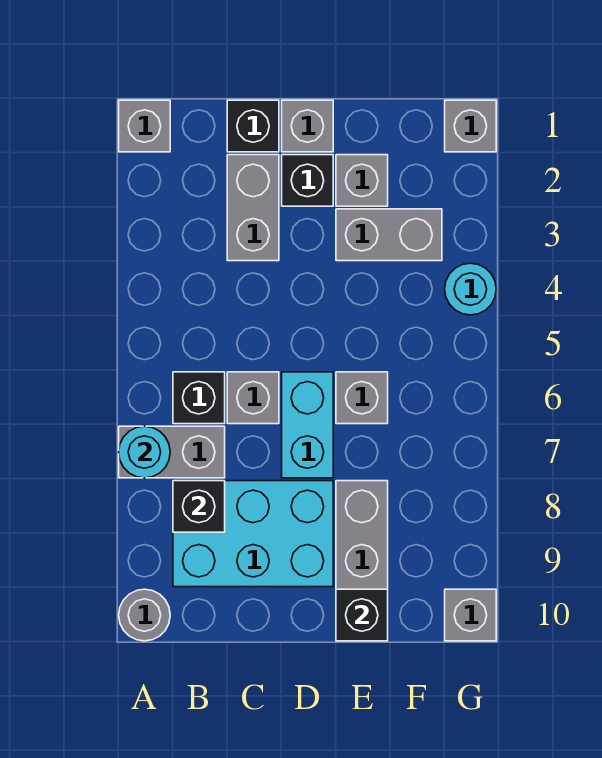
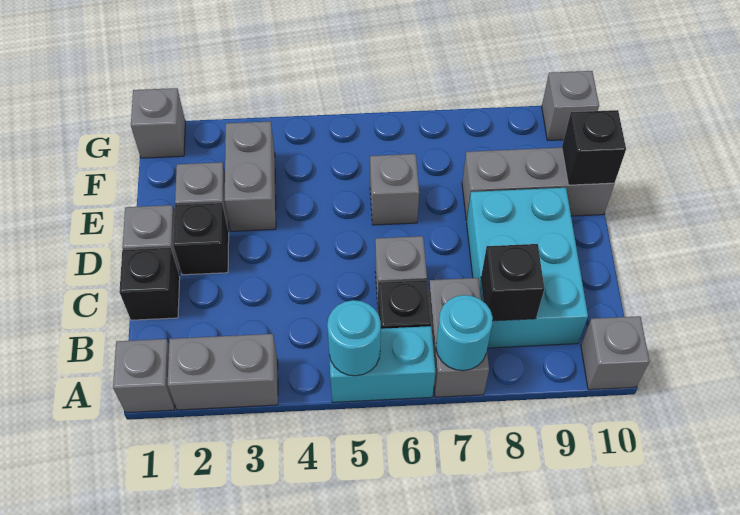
grey 1x1 round brick [119,589,170,641] -> grey 1x1 brick [581,316,649,390]
grey 1x2 brick [227,155,279,261] -> grey 1x2 brick moved to [168,334,278,410]
cyan 1x2 brick [282,372,333,478] -> cyan 1x2 brick moved to [329,326,435,402]
cyan 1x1 round brick [445,263,496,315] -> cyan 1x1 round brick moved to [327,300,381,376]

